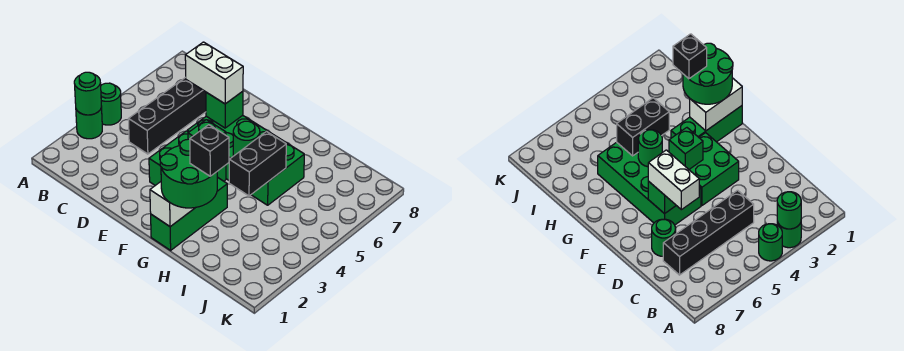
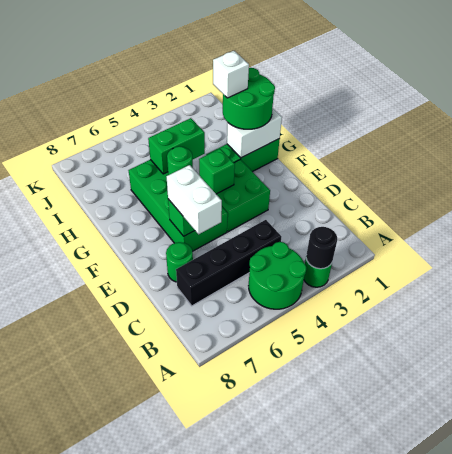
green 1x1 round brick [74,72,101,115] -> black 1x1 round brick [306,227,337,269]
green 1x1 round brick [101,83,121,125] -> green 2x2 round brick [249,242,307,309]
black 1x1 brick [190,125,229,176] -> white 1x1 brick [213,51,249,98]
black 1x2 brick [229,132,286,196] -> green 1x2 brick [148,118,205,174]

